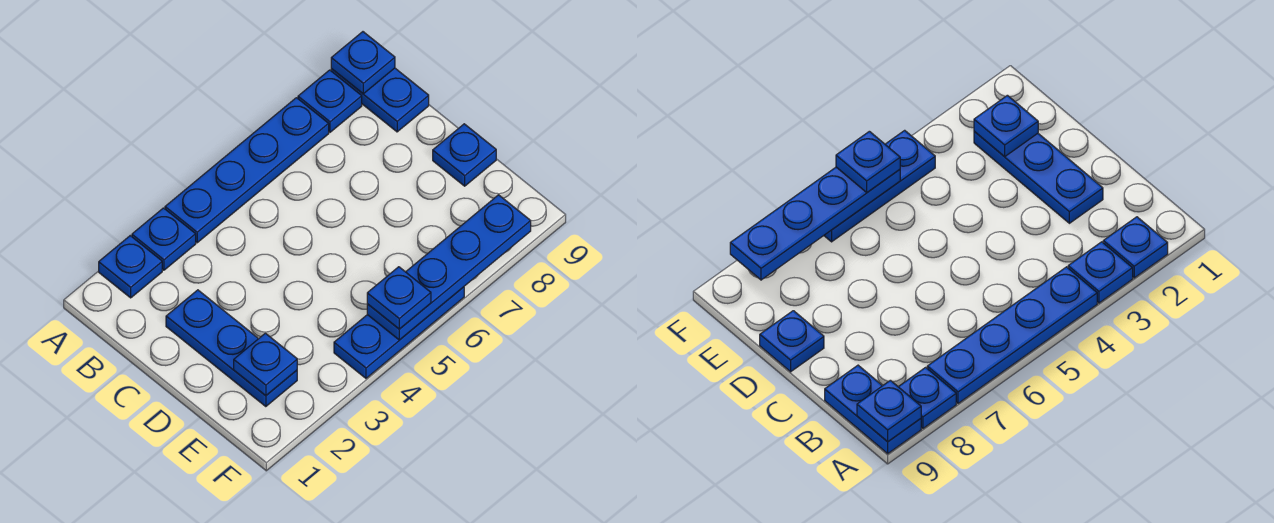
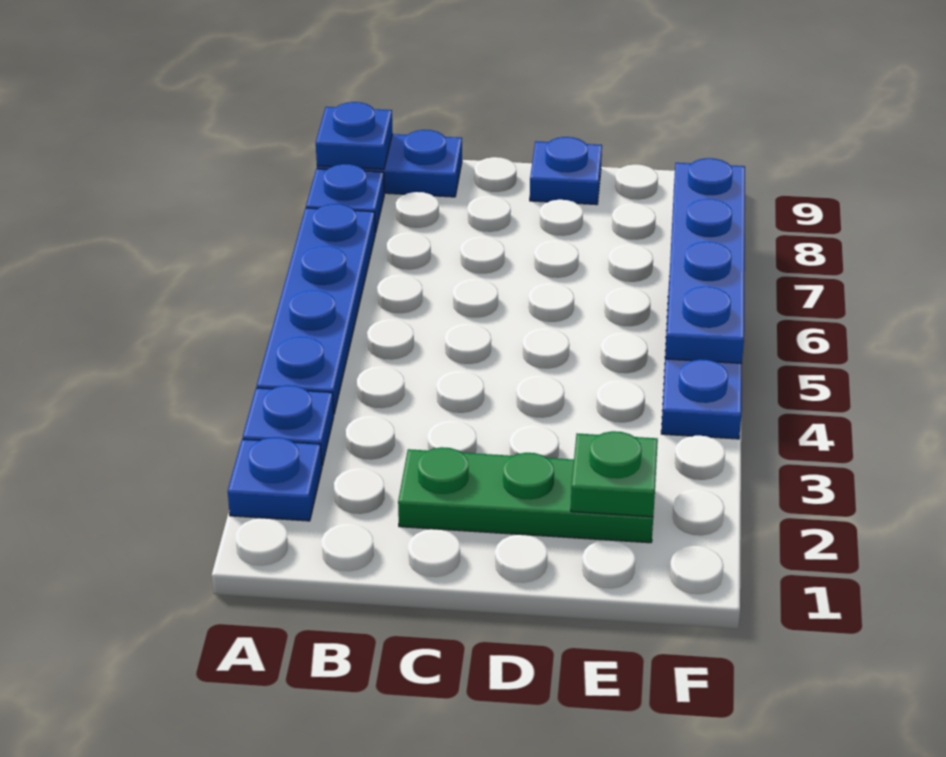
blue 1x3 plate [166,290,297,407] -> green 1x3 plate [398,447,653,543]
blue 1x1 plate [234,333,297,396] -> green 1x1 plate [571,431,658,517]
blue 1x1 plate [367,267,431,329] -> none

